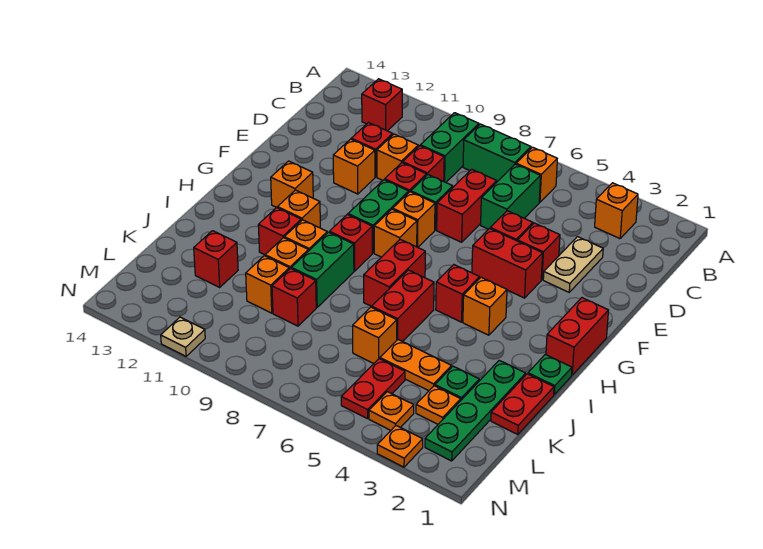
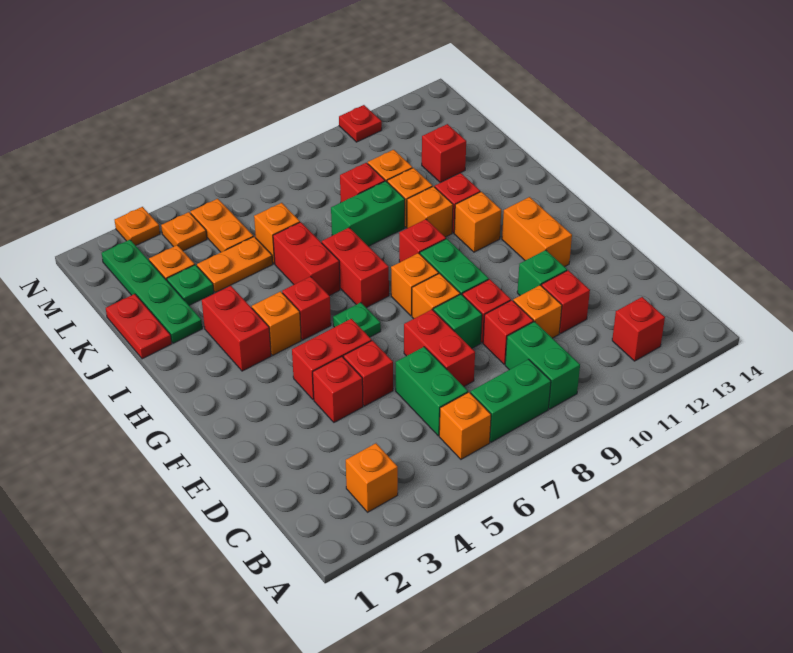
tan 1x2 plate [543,237,603,292] -> none
orange 1x1 brick [333,139,375,194] -> green 1x1 brick [517,250,567,295]
red 1x2 brick [546,298,609,375] -> red 1x2 brick moved to [202,285,271,371]
orange 1x1 brick [271,161,313,208] -> orange 1x2 brick [502,197,572,267]
green 1x1 plate [528,355,572,394] -> green 1x1 plate moved to [333,302,381,337]
green 1x2 brick [291,232,354,307] -> green 1x2 brick turned to [331,181,405,246]
red 1x2 plate [341,359,405,419] -> orange 1x2 plate [191,199,253,252]
tan 1x1 plate [161,317,205,356] -> red 1x1 plate [339,105,382,142]

